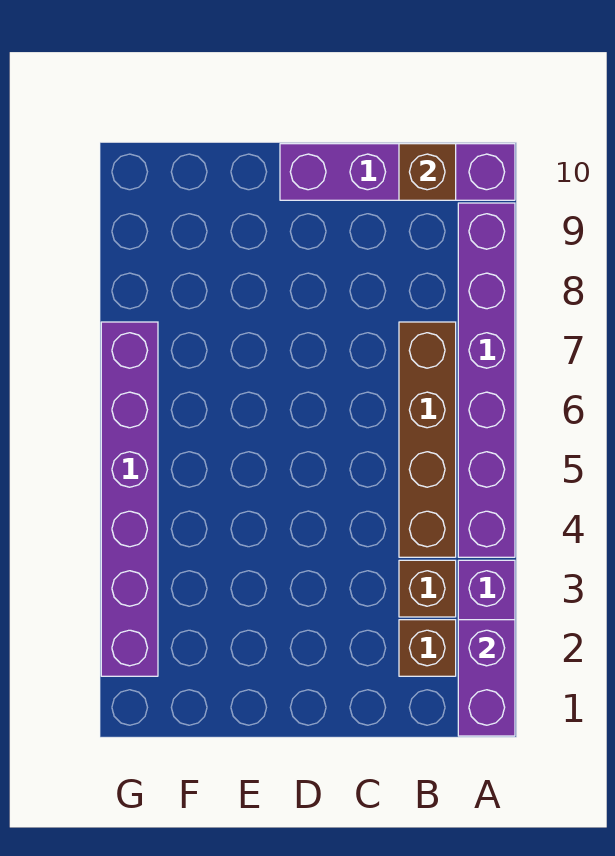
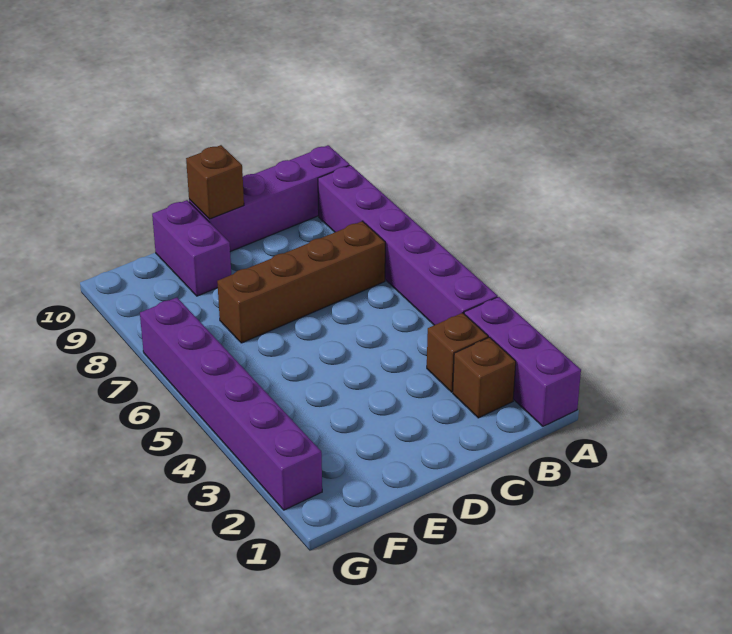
purple 1x2 brick [458,620,515,736] -> purple 1x2 brick moved to [152,200,231,296]
brown 1x4 brick [399,322,456,557] -> brown 1x4 brick turned to [217,221,385,343]
brown 1x1 brick [399,144,456,200] -> brown 1x1 brick moved to [186,145,244,219]

